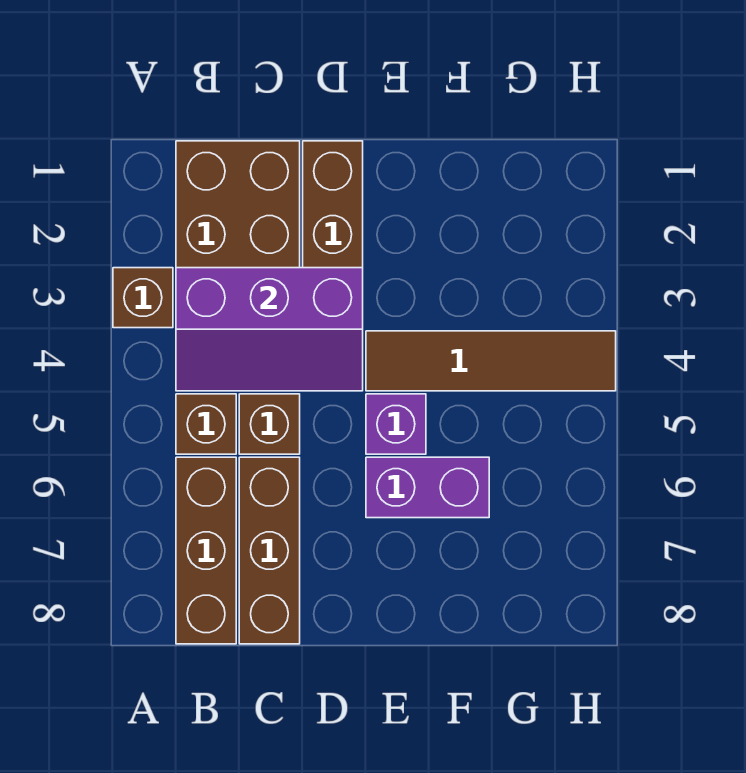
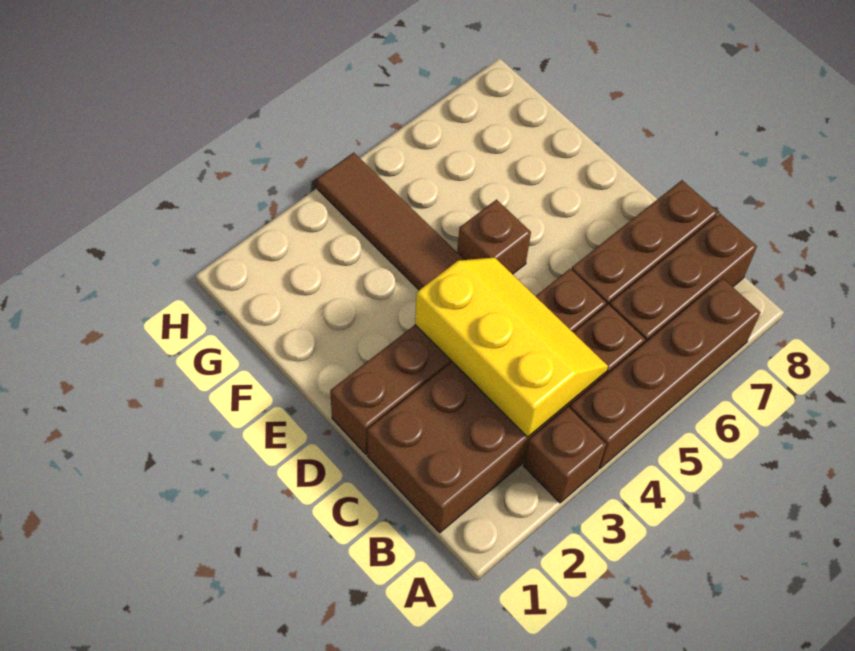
none -> brown 1x4 brick [570,278,761,469]
purple 2x3 slope [176,268,363,391] -> yellow 2x3 slope [415,257,608,437]
purple 1x1 brick [366,394,426,454] -> brown 1x1 brick [457,200,531,274]
purple 1x2 brick [366,457,489,518] -> none

